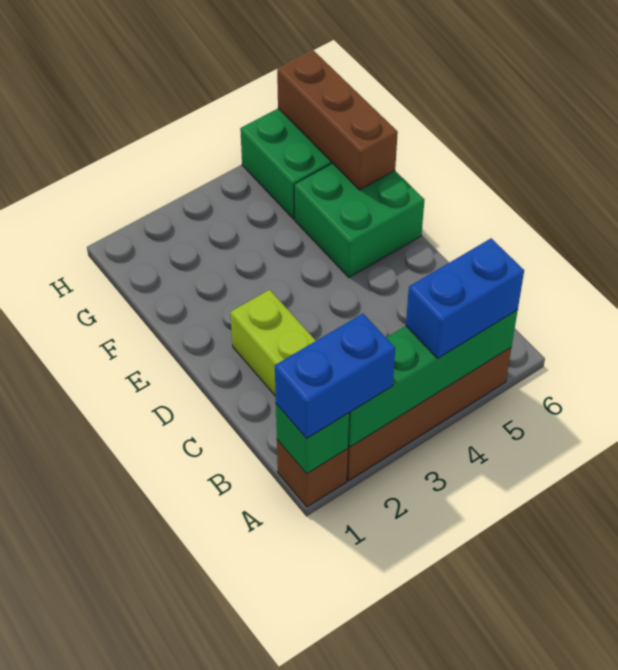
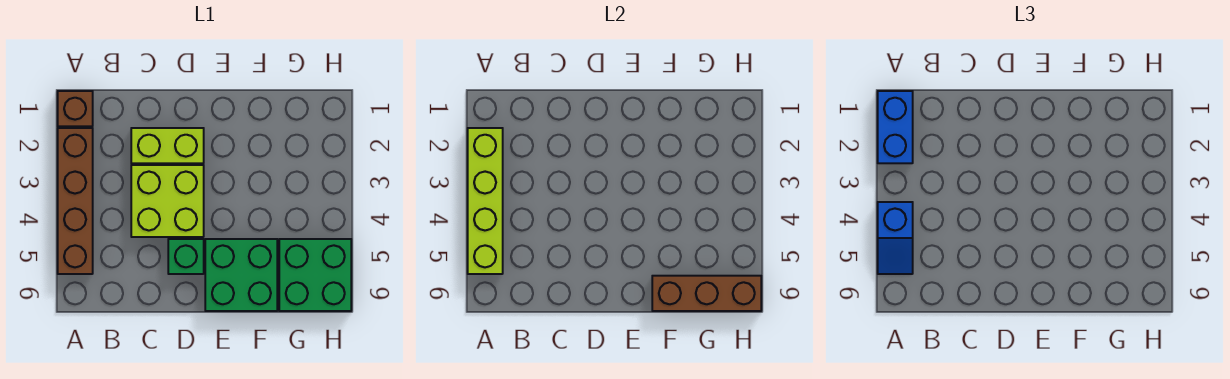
green 1x1 brick [276,404,349,474] -> green 1x1 brick moved to [168,239,204,274]
green 1x4 brick [348,310,518,447] -> lime 1x4 brick [468,128,503,274]
blue 1x2 brick [406,238,524,359] -> blue 1x2 slope [878,202,913,274]
none -> lime 2x2 brick [131,165,204,237]

